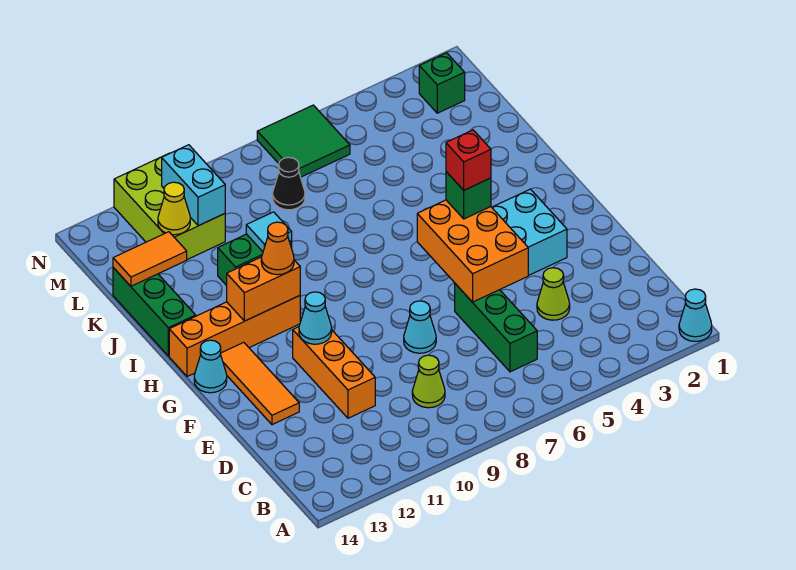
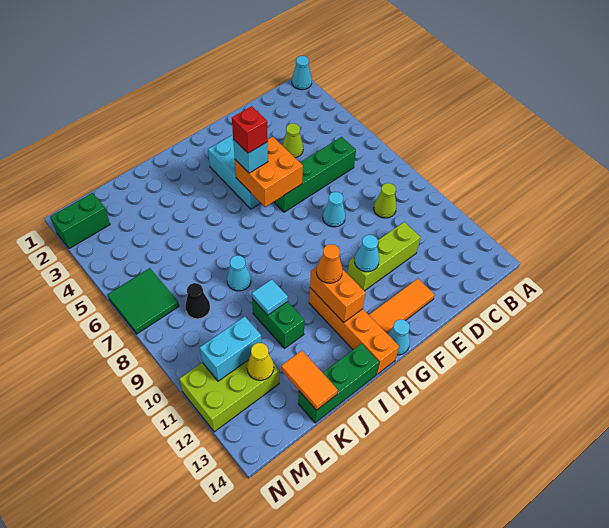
green 1x3 brick [455,284,537,372] -> green 1x4 brick [274,137,356,212]
orange 1x3 brick [293,327,375,418] -> lime 1x3 brick [348,222,421,291]
orange 2x3 brick [417,200,528,302] -> orange 2x2 brick [235,137,303,207]
green 1x1 brick [446,172,491,219] -> cyan 1x1 brick [233,139,268,173]
none -> cyan 1x1 cone [227,255,251,291]
green 1x1 brick [419,53,465,113] -> green 1x2 brick [50,193,110,249]

